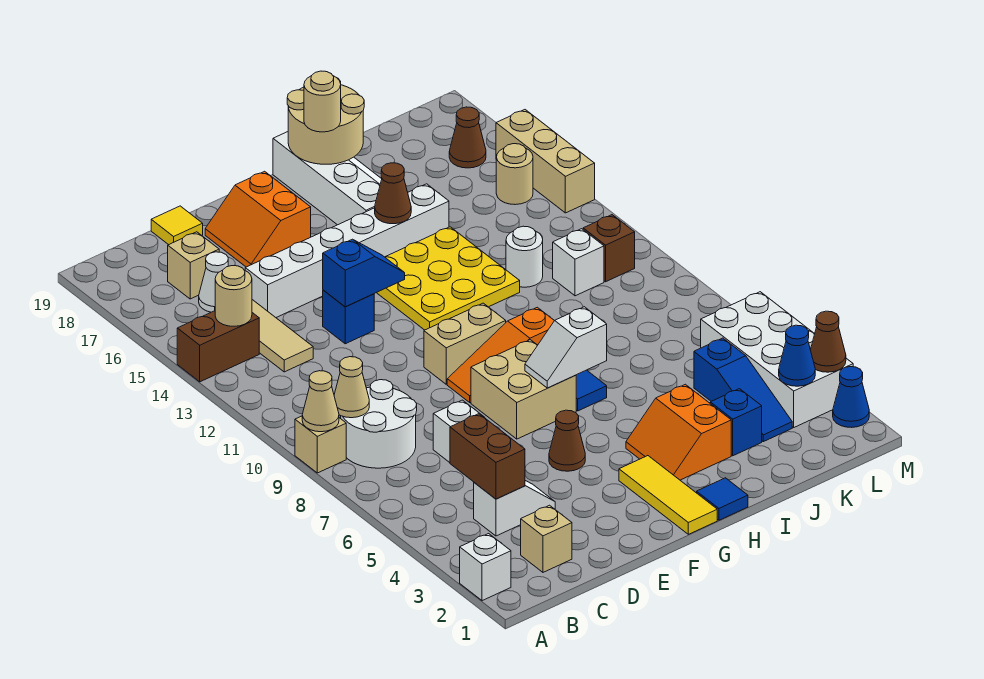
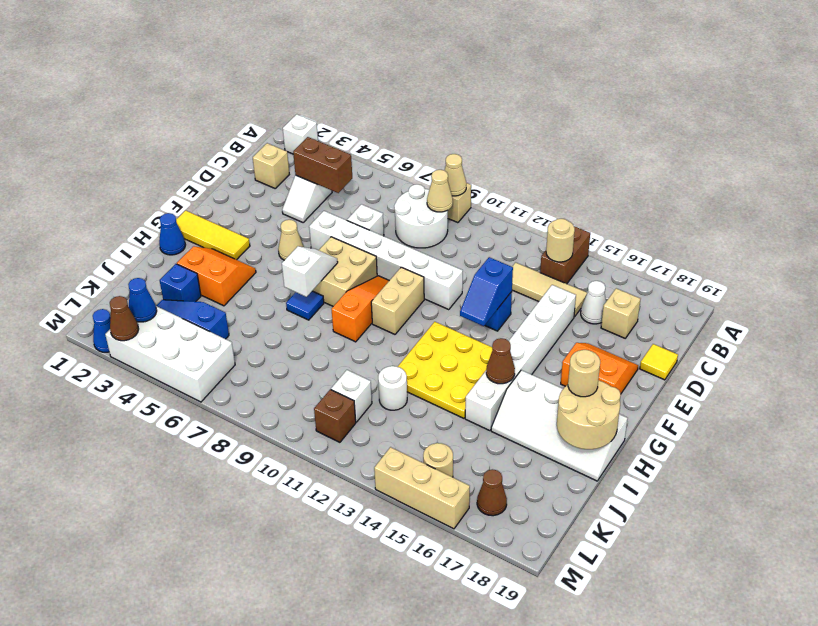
none -> white 1x6 brick [309,211,463,310]
brown 1x1 cone [549,410,585,471] -> tan 1x1 cone [278,220,304,260]
blue 1x1 tile [697,478,748,520] -> blue 1x1 cone [159,213,185,255]

